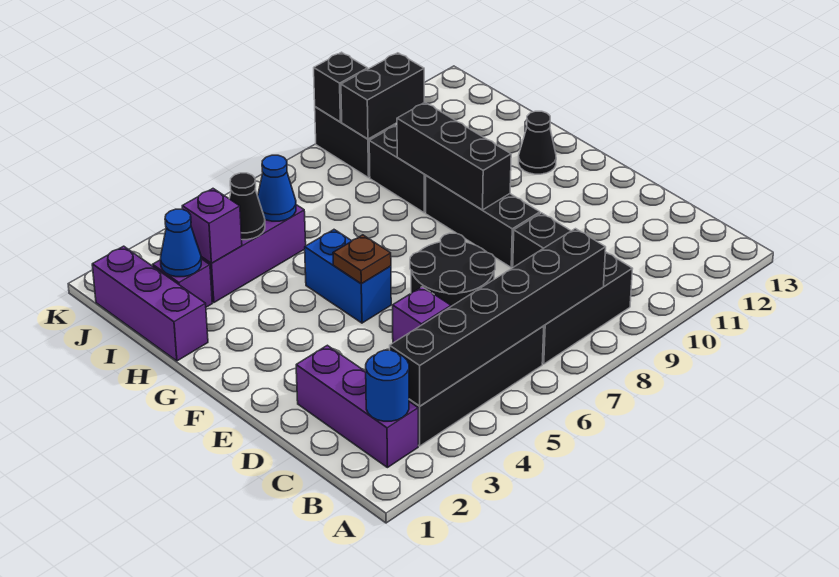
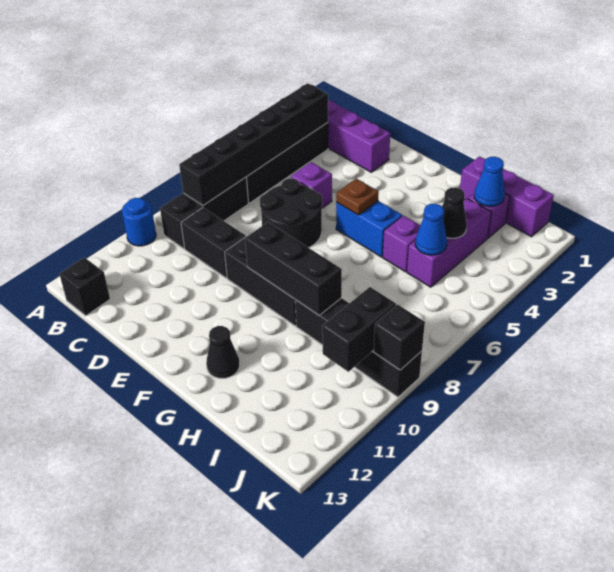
blue 1x1 round brick [366,350,409,421] -> blue 1x1 round brick moved to [122,198,156,246]
none -> black 1x1 brick [59,257,110,316]
purple 1x1 brick [182,189,242,263] -> purple 1x1 brick moved to [383,216,420,272]

